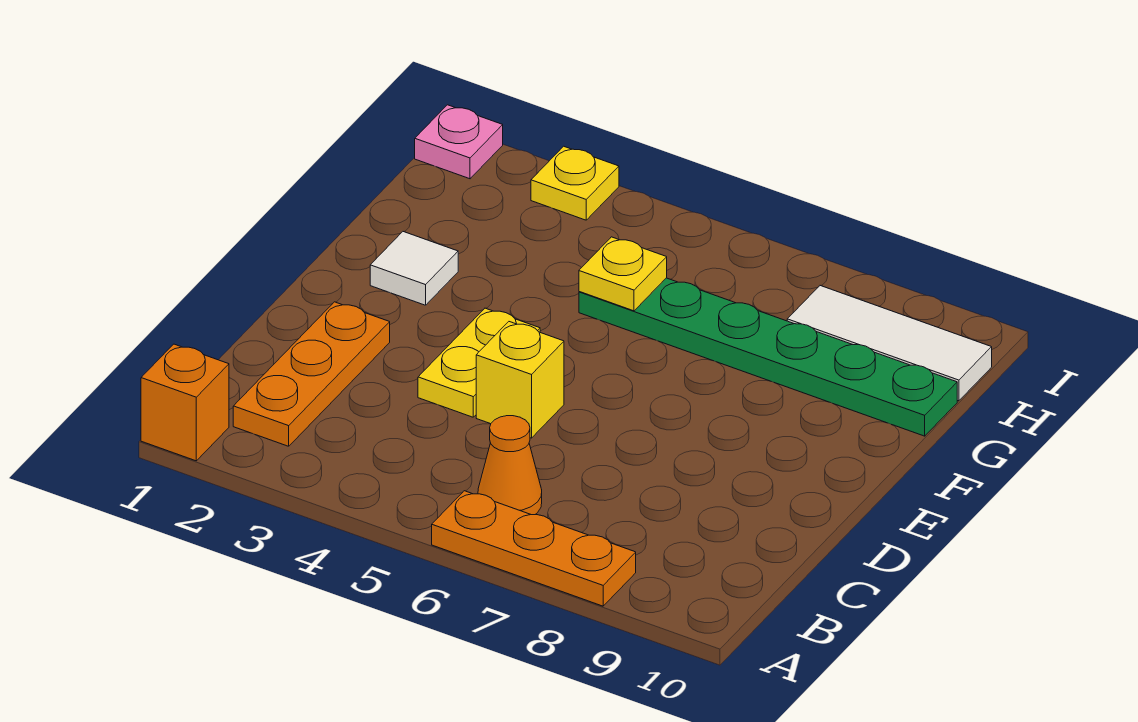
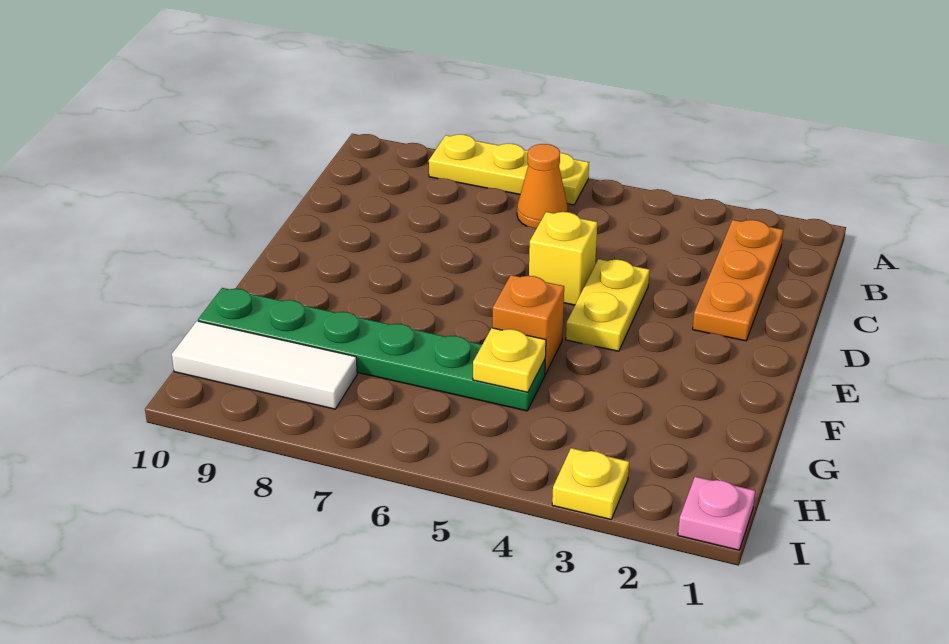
orange 1x1 brick [141,344,229,461] -> orange 1x1 brick moved to [493,275,564,374]
orange 1x3 plate [432,491,636,606] -> yellow 1x3 plate [429,134,589,205]
white 1x1 tile [370,232,458,305] -> none

